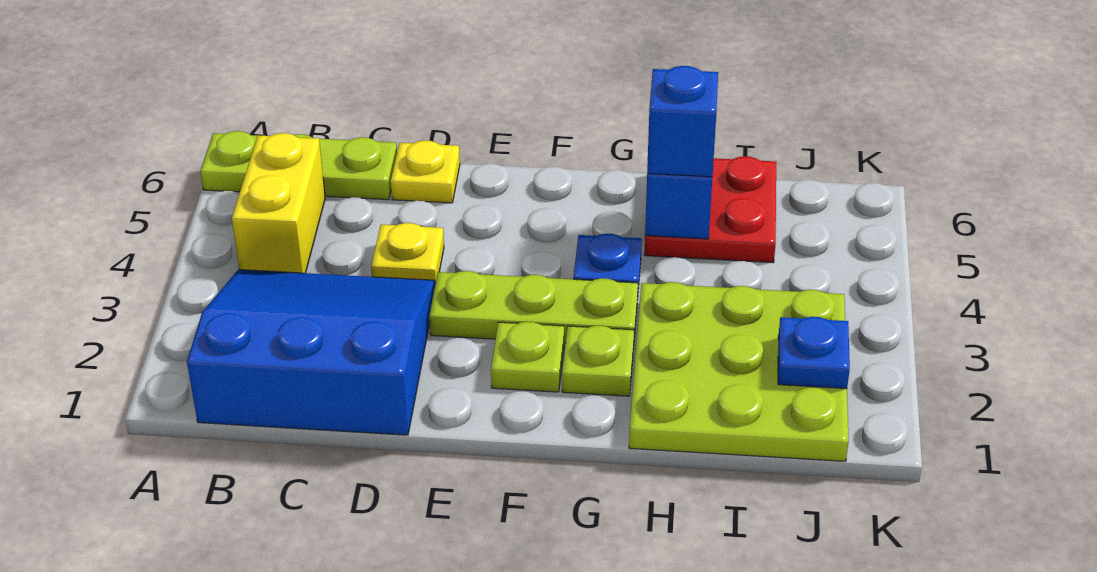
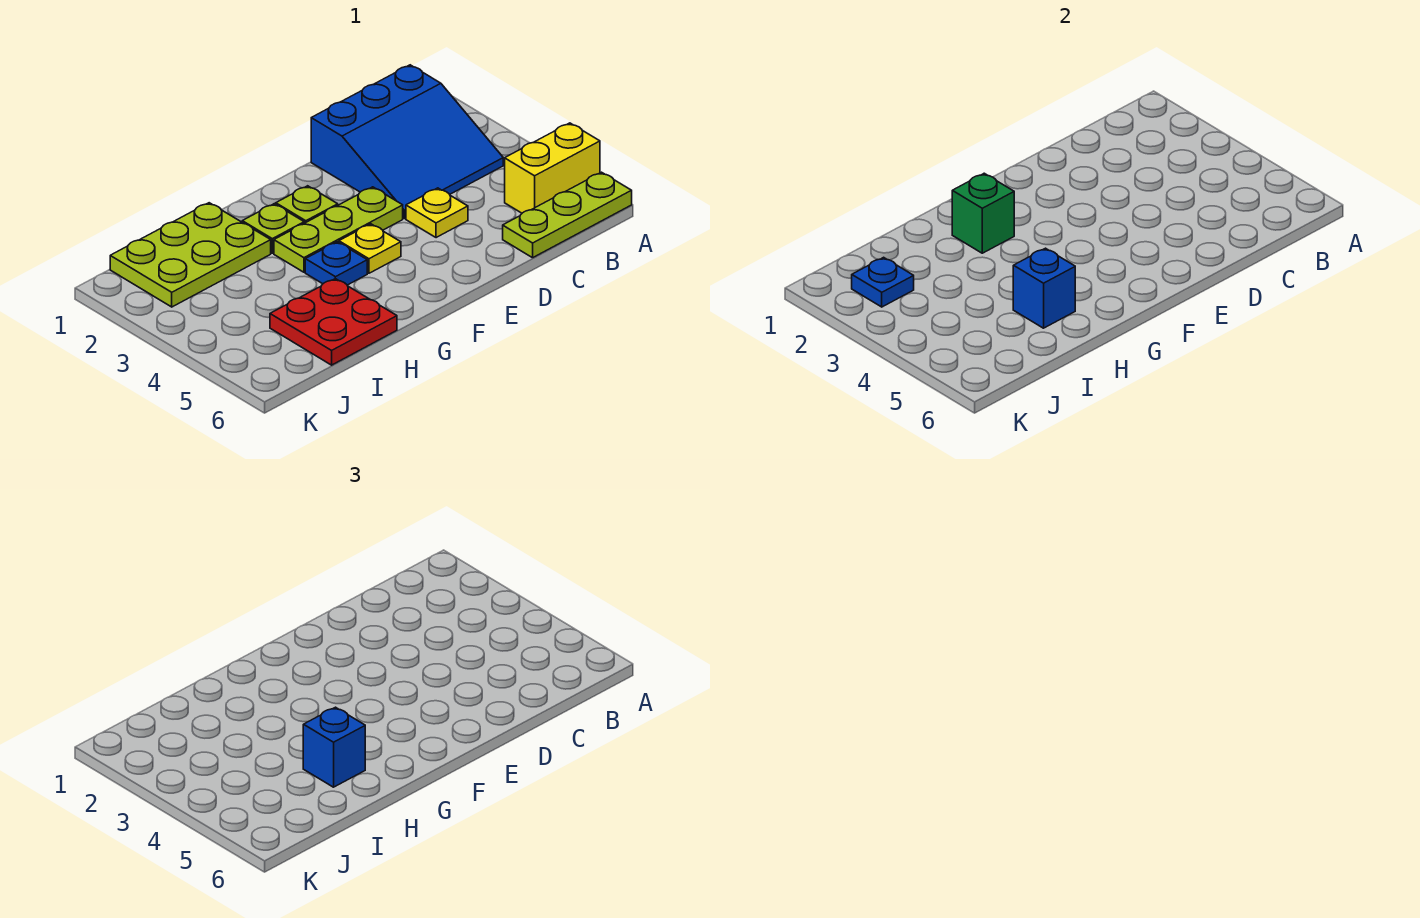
yellow 1x2 brick [232,133,325,273] -> yellow 1x2 brick turned to [505,123,600,213]
yellow 1x1 plate [391,140,460,203] -> yellow 1x1 plate moved to [339,224,401,273]
none -> green 1x1 brick [952,173,1014,253]
lime 3x3 plate [629,282,849,461] -> lime 2x3 plate [110,203,271,307]

